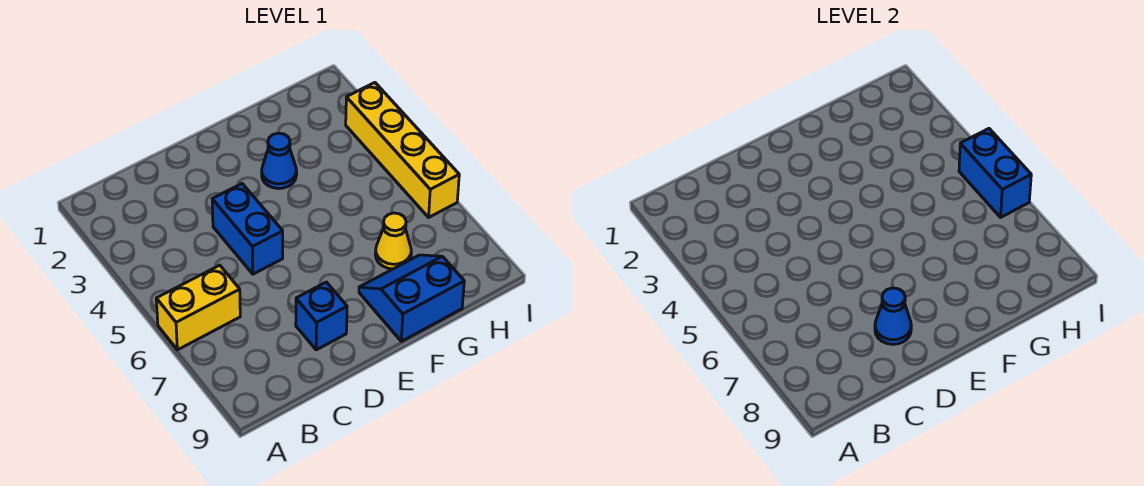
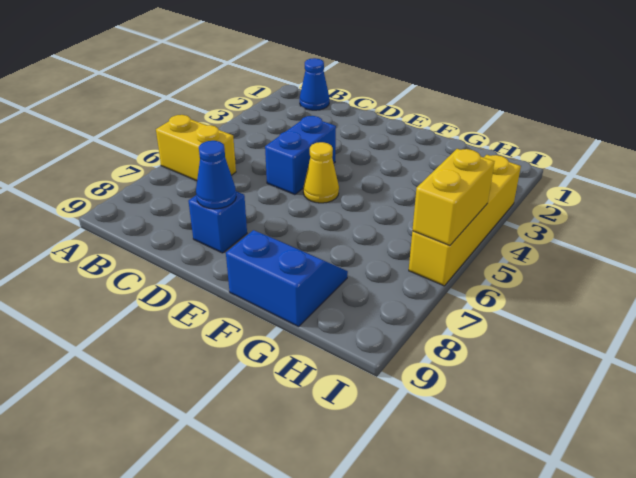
blue 1x1 cone [262,133,297,189] -> blue 1x1 cone moved to [300,58,329,110]
yellow 1x1 cone [375,213,411,269] -> yellow 1x1 cone moved to [303,142,339,203]
blue 1x2 brick [959,129,1031,217] -> yellow 1x2 brick [412,149,495,246]

